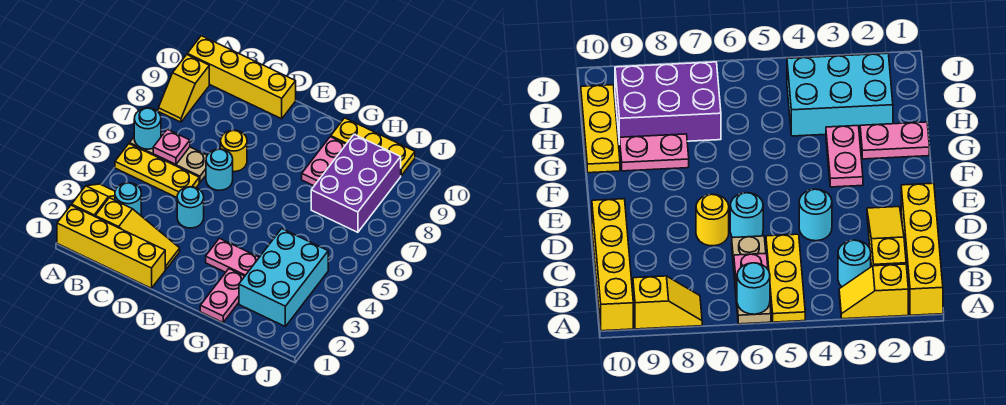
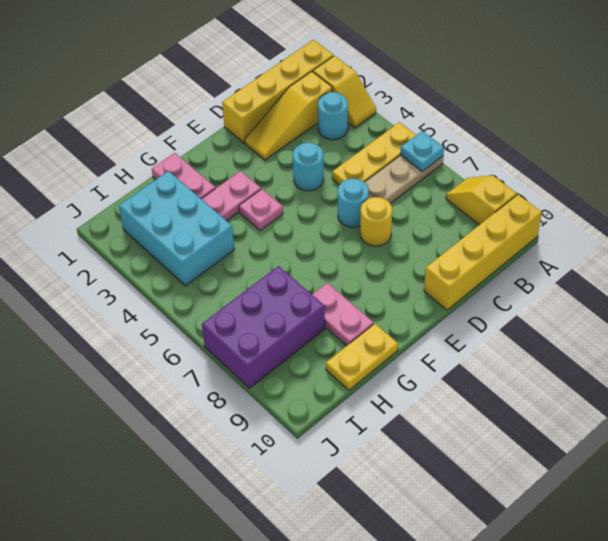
cyan 1x1 round brick [134,108,161,149] -> cyan 1x1 plate [400,131,444,171]
pink 1x1 plate [153,129,190,165] -> pink 1x1 plate moved to [239,189,283,231]
yellow 1x3 plate [331,118,415,176] -> yellow 1x2 plate [326,324,398,390]
purple 2x3 brick [311,135,401,232] -> purple 2x3 brick turned to [202,266,325,388]

